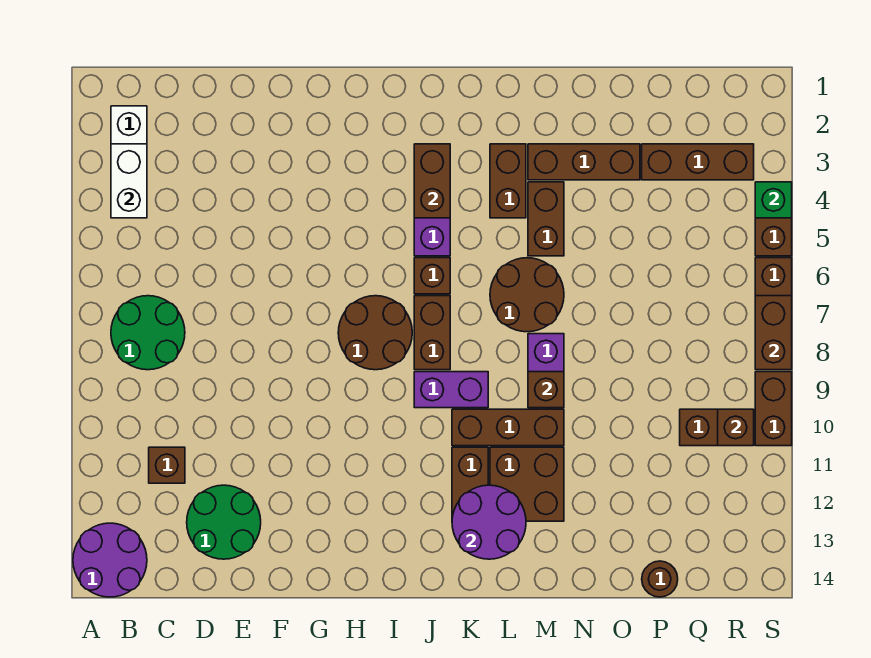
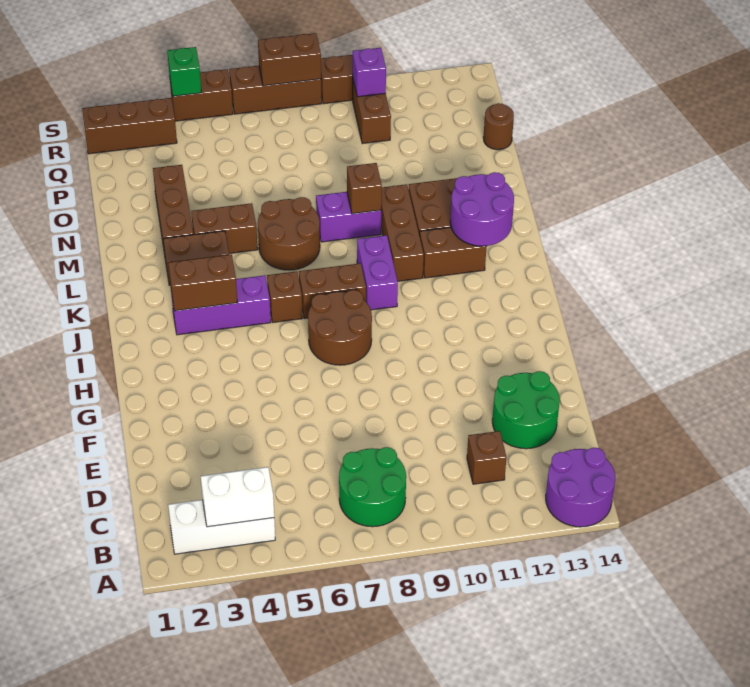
brown 1x3 brick [642,144,754,180] -> brown 1x3 brick turned to [82,98,177,154]
brown 1x1 brick [718,409,754,446] -> purple 1x1 brick [353,48,386,97]

